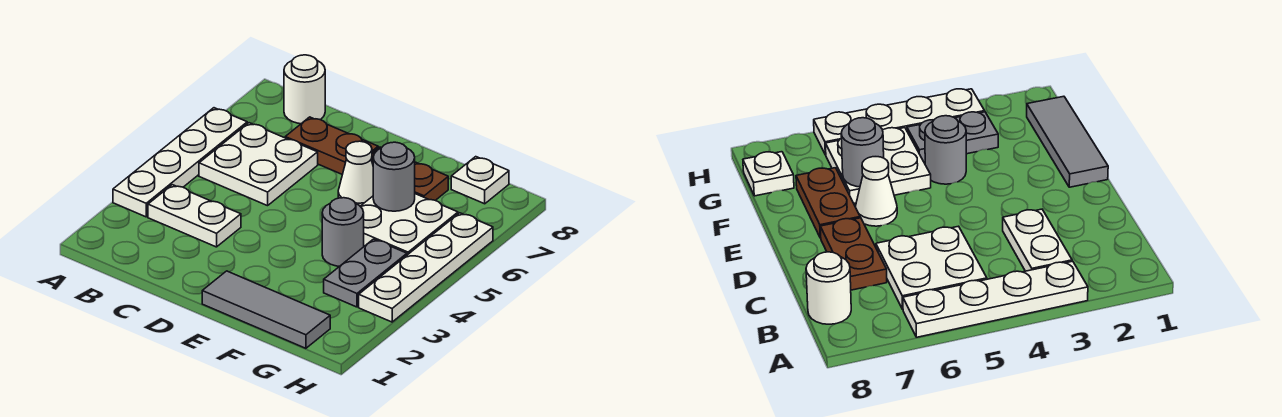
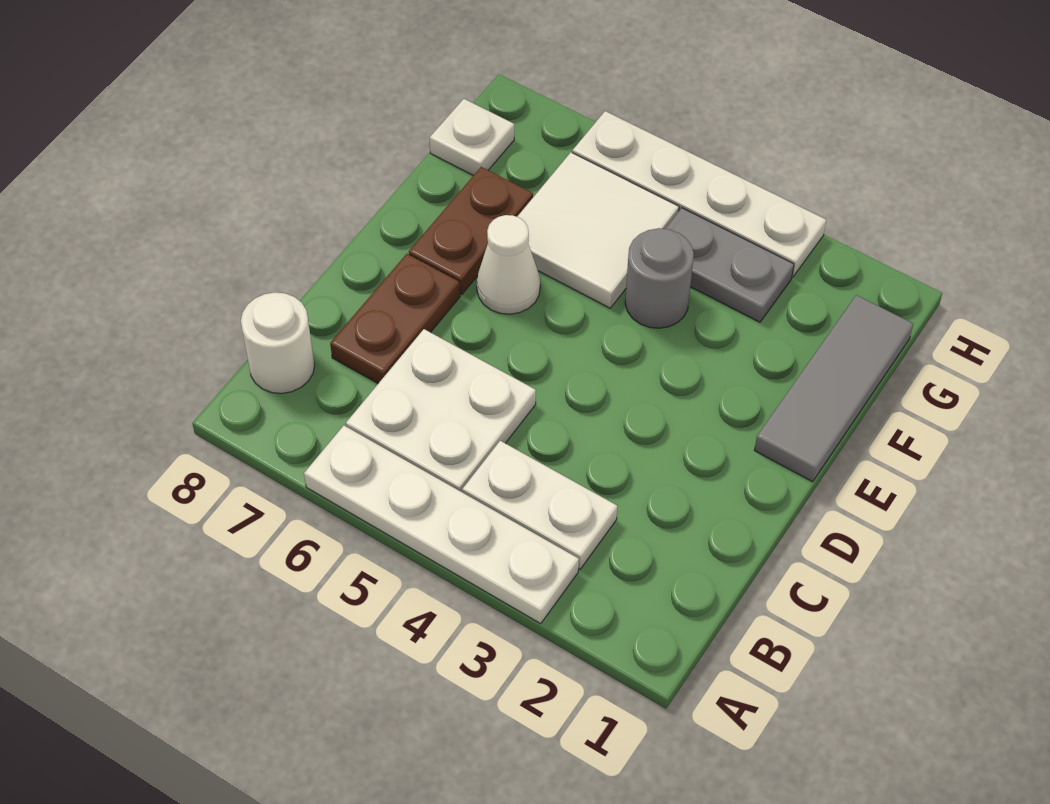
white 1x2 plate [148,185,241,247] -> white 1x2 plate turned to [462,441,617,569]
white 2x2 plate [360,194,458,255] -> white 2x2 tile [517,152,679,308]
grey 1x1 round brick [373,142,415,211] -> none

